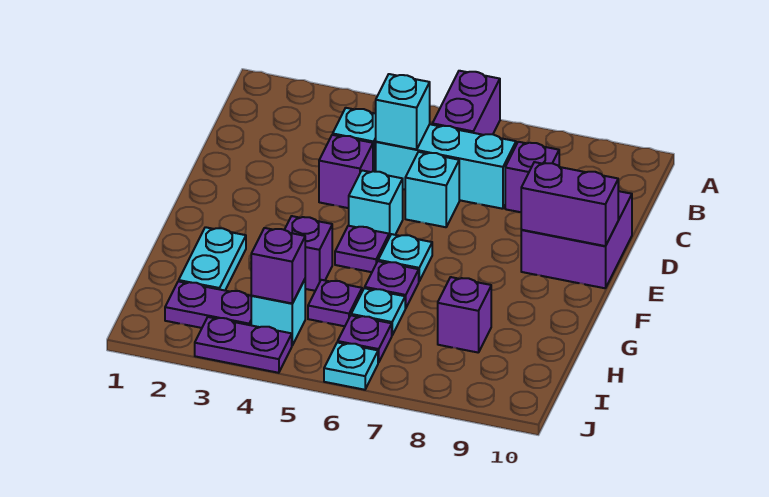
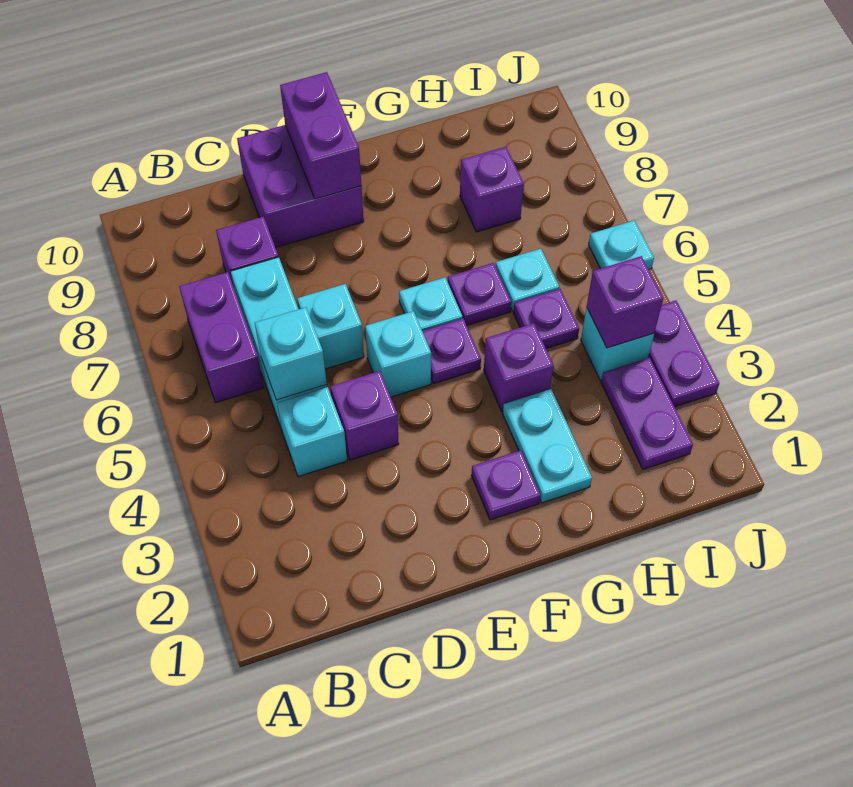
purple 1x2 brick [432,71,500,135] -> purple 1x2 brick turned to [179,272,264,402]
cyan 1x2 plate [179,227,246,290] -> cyan 1x2 plate turned to [503,389,592,503]
purple 1x1 plate [338,315,392,363] -> purple 1x1 plate moved to [471,450,540,520]

